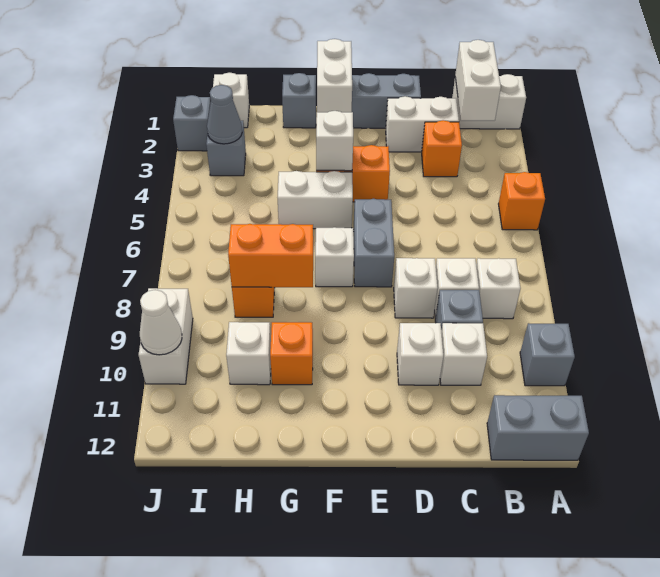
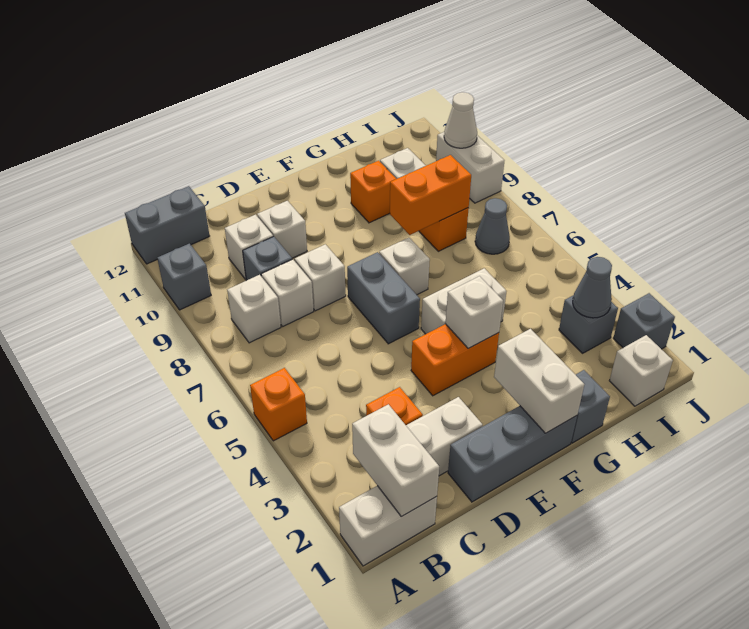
none -> grey 1x1 cone [475,198,510,254]

